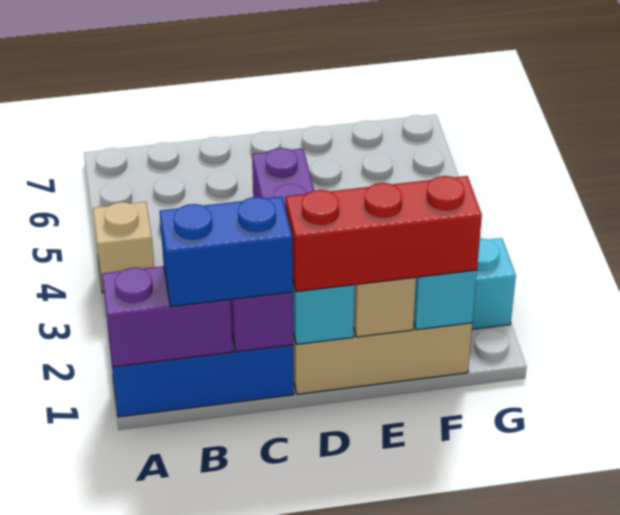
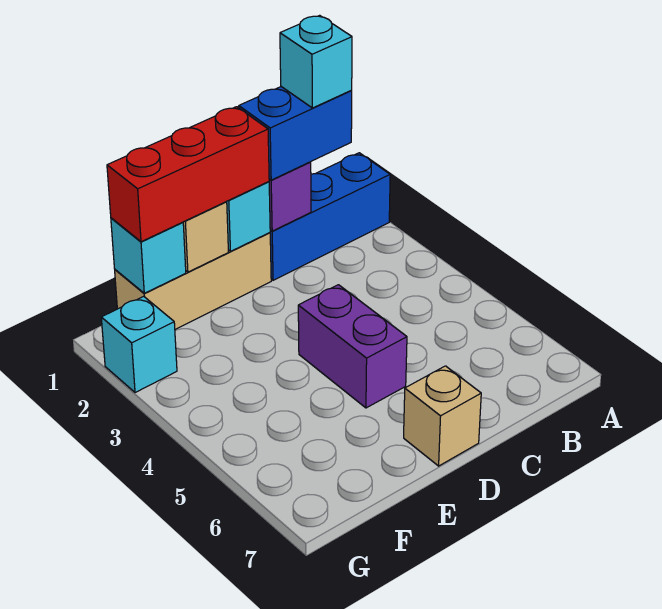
purple 1x2 brick [102,266,233,367] -> none
tan 1x1 brick [93,202,154,293] -> tan 1x1 brick moved to [404,366,481,466]
none -> cyan 1x1 brick [280,15,352,108]

